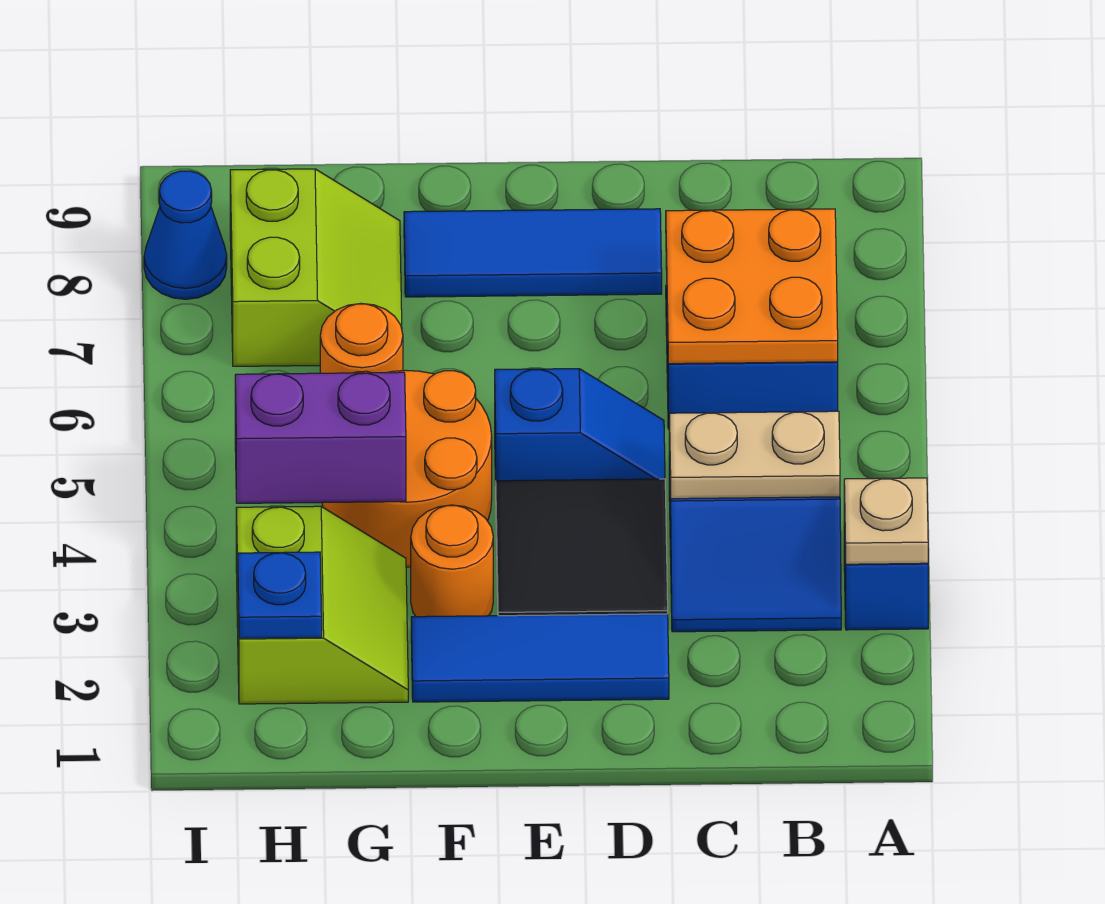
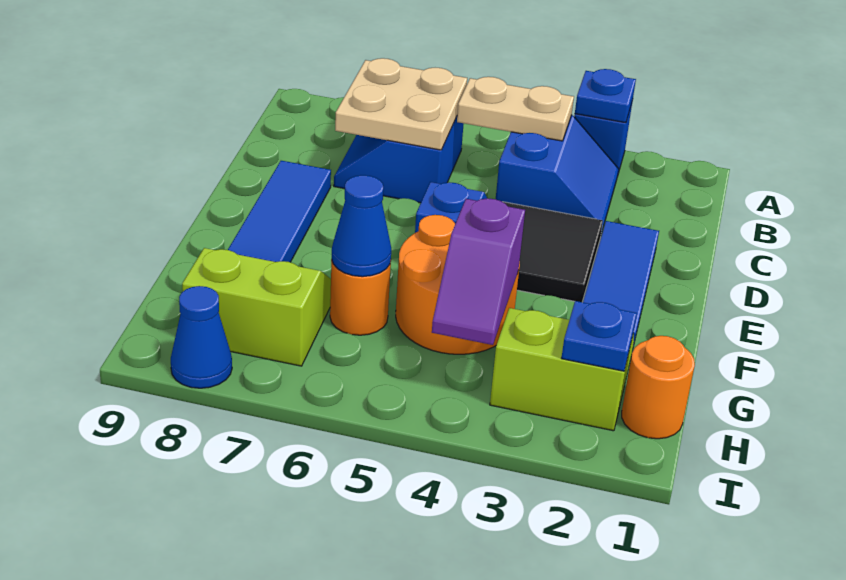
tan 1x1 plate [844,478,928,564] -> blue 1x1 plate [575,69,636,123]
tan 1x2 plate [669,411,840,499] -> tan 1x2 plate turned to [457,77,574,141]
orange 2x2 plate [666,209,838,364] -> tan 2x2 plate [335,58,467,150]
orange 1x1 round brick [411,505,493,617] -> orange 1x1 round brick moved to [622,336,695,439]
purple 1x2 brick [235,372,406,503] -> purple 1x2 slope [432,198,525,345]
none -> blue 1x1 cone [332,175,391,277]

